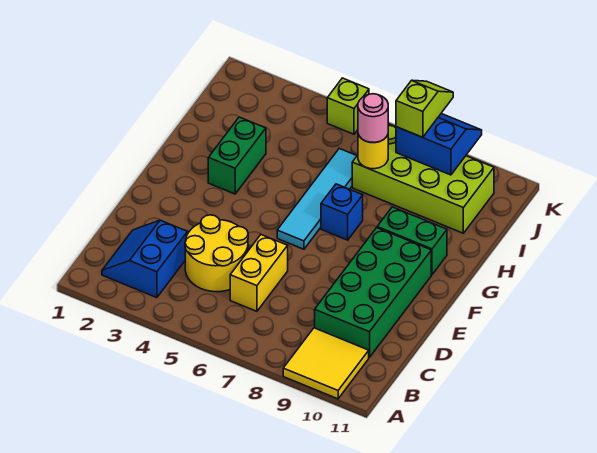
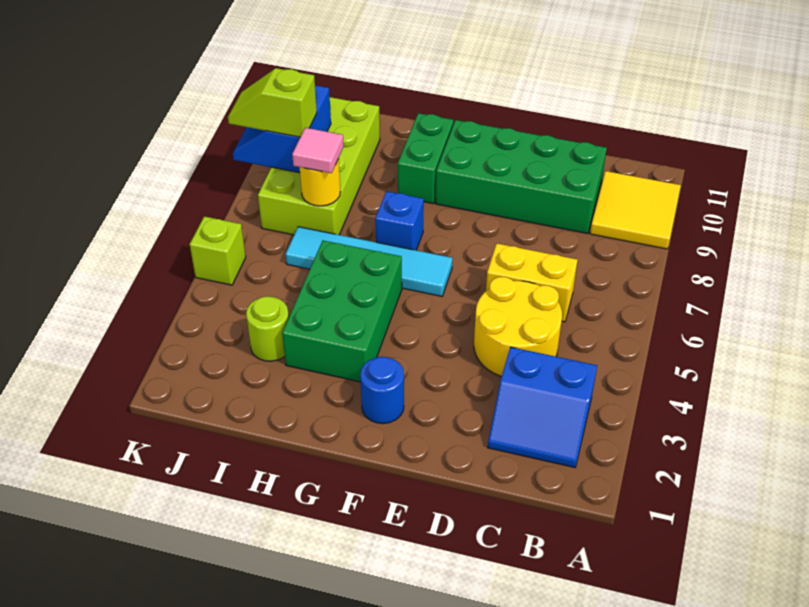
none -> blue 1x1 round brick [360,357,404,424]
green 1x2 brick [208,117,266,194] -> green 2x3 brick [282,241,402,382]
none -> lime 1x1 round brick [246,297,289,361]
pink 1x1 round brick [358,94,388,143] -> pink 1x1 tile [292,128,344,173]

